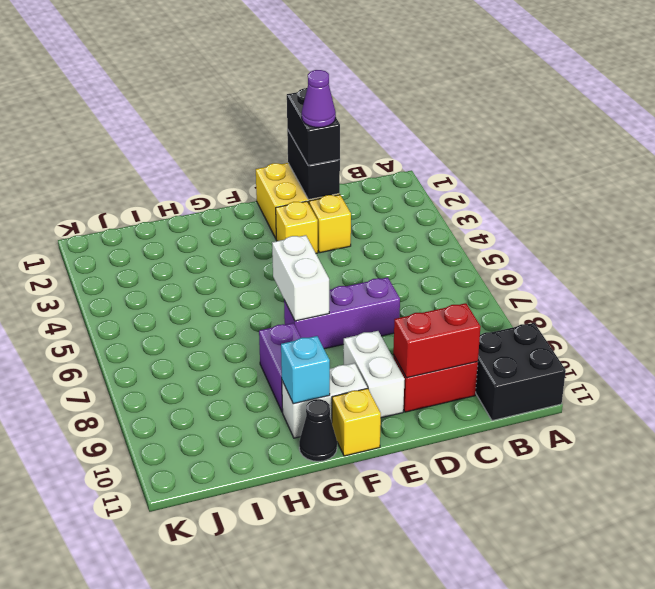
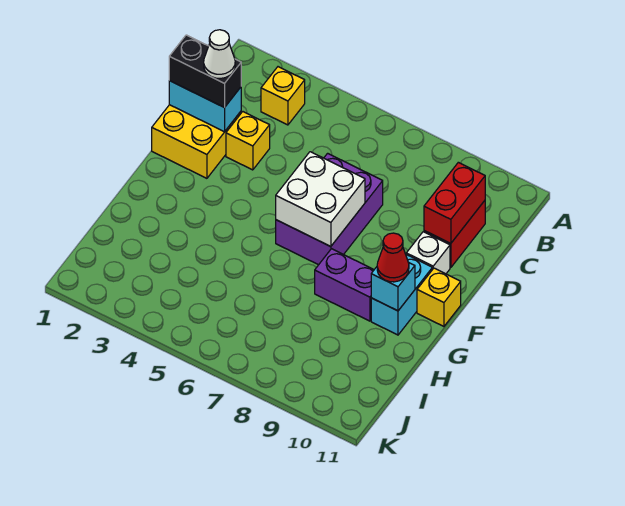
black 2x2 brick [475,323,566,421] -> none
black 1x2 brick [287,130,340,199] -> cyan 1x2 brick [169,81,241,132]
purple 1x1 cone [302,70,336,128] -> white 1x1 cone [204,30,235,78]
purple 1x3 brick [284,277,400,349] -> purple 2x3 brick [276,153,383,265]
yellow 1x1 brick [276,201,318,253] -> yellow 1x1 brick moved to [261,67,305,125]
white 1x2 brick [344,331,405,418] -> white 1x1 brick [406,232,450,274]
white 1x2 brick [272,235,329,321] -> white 2x2 brick [276,152,365,247]
white 1x2 brick [282,363,367,438] -> cyan 1x2 brick [371,255,432,335]
none -> red 1x1 cone [377,233,409,282]
black 1x1 cone [299,399,337,462] -> none

